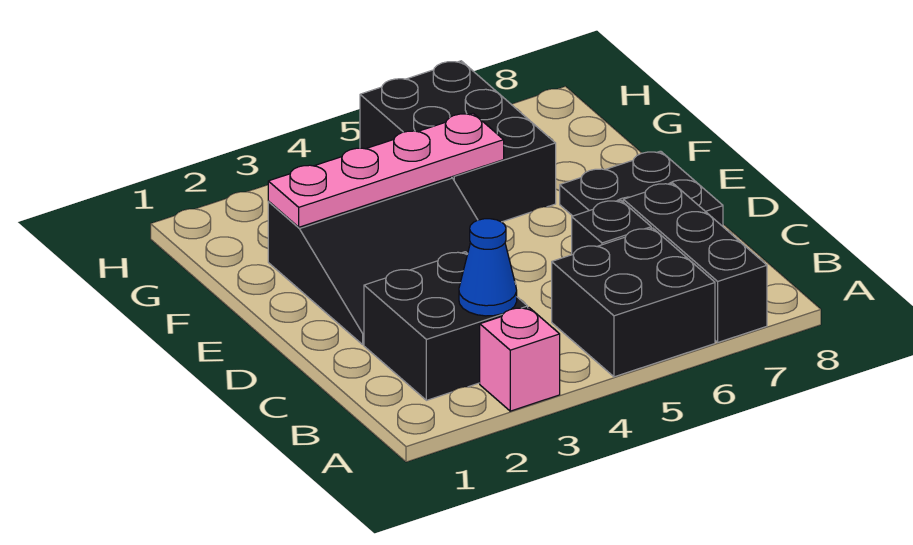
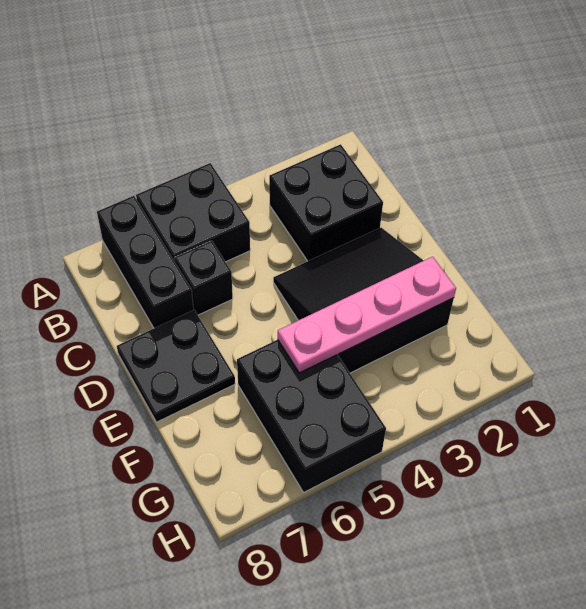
pink 1x1 brick [480,308,560,411] -> none
blue 1x1 cone [459,219,517,316] -> none

